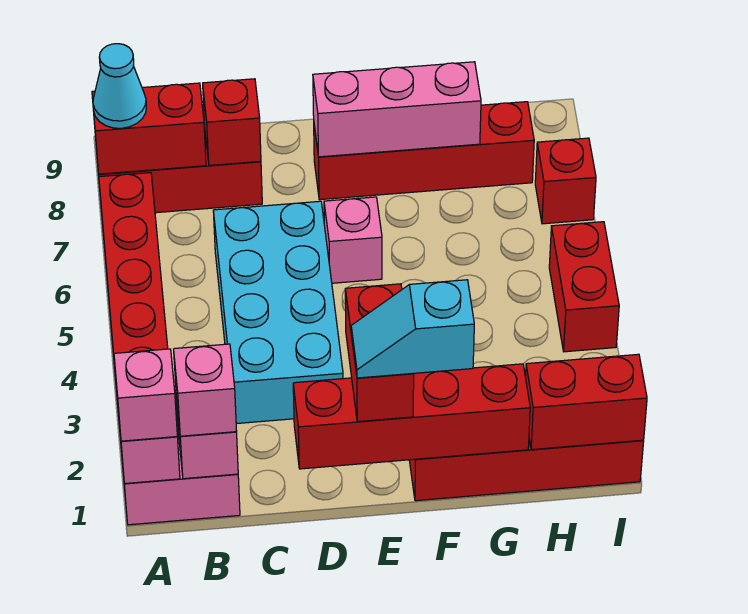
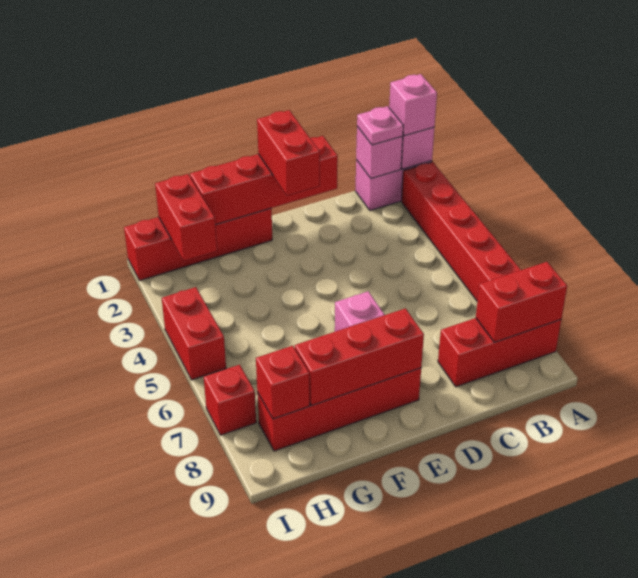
cyan 1x1 cone [93,44,146,128] -> none
pink 1x1 brick [174,344,237,436] -> pink 1x1 plate [357,106,403,145]
cyan 2x4 brick [213,201,343,424] -> none
red 1x1 brick [203,79,261,165] -> red 1x1 brick moved to [256,346,310,419]
cyan 1x2 slope [351,280,474,378] -> none
pink 1x3 brick [313,62,481,157] -> red 1x3 brick [295,308,424,406]
red 1x2 brick [526,354,647,450] -> red 1x2 brick turned to [155,174,217,261]

